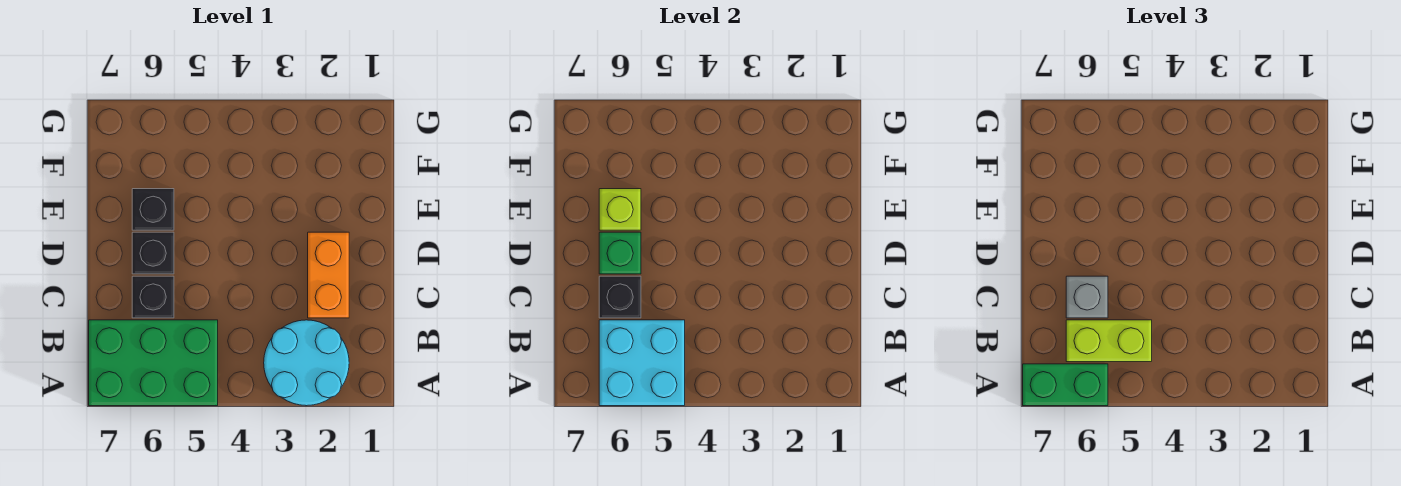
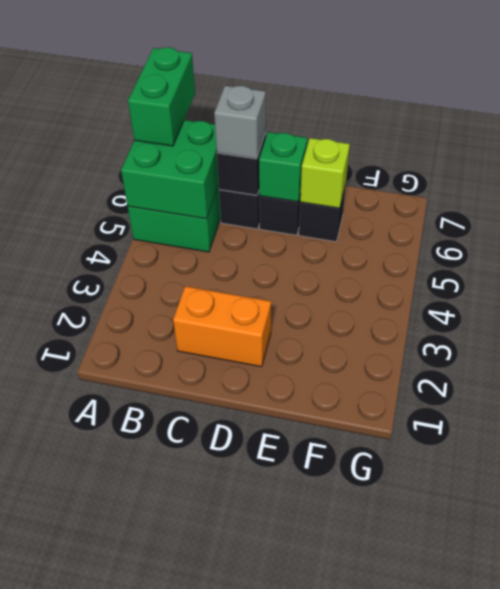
cyan 2x2 round brick [264,320,349,406] -> none
cyan 2x2 brick [599,320,685,406] -> green 2x2 brick [121,120,219,219]
lime 1x2 brick [1066,320,1152,362] -> none

